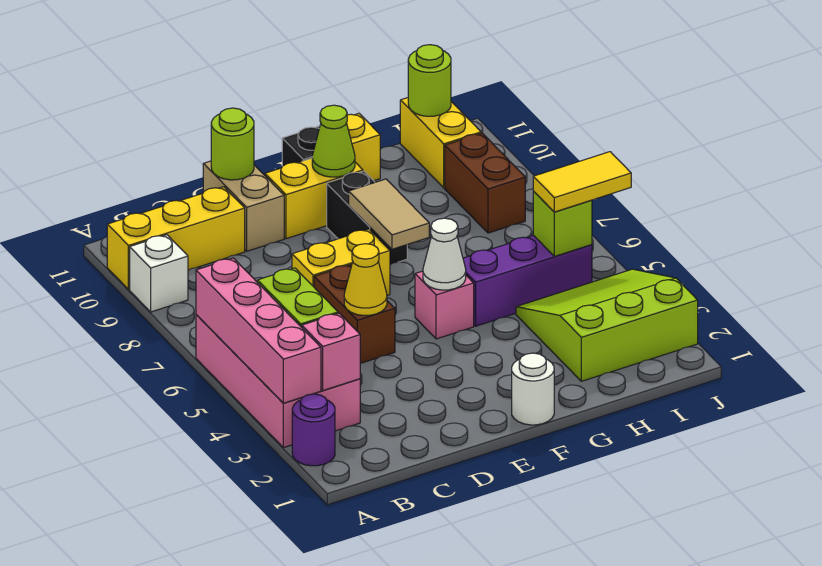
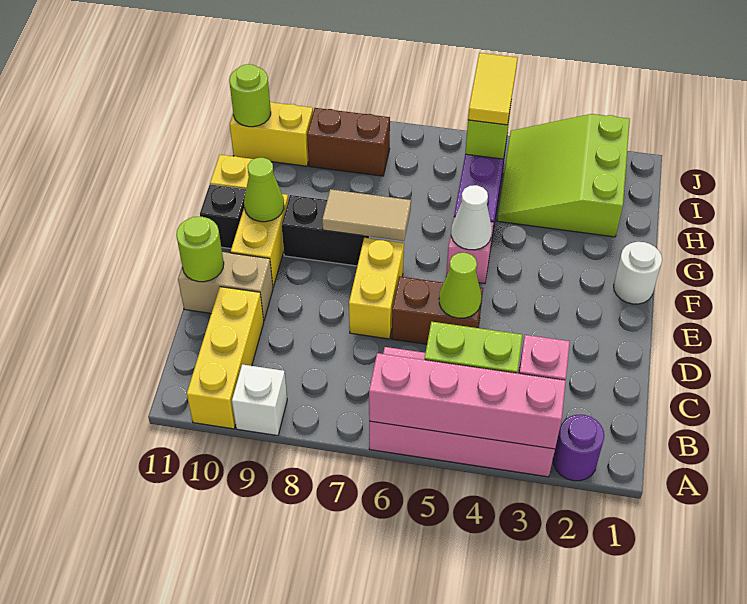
yellow 1x1 cone [344,244,387,316] -> lime 1x1 cone [439,253,481,318]

